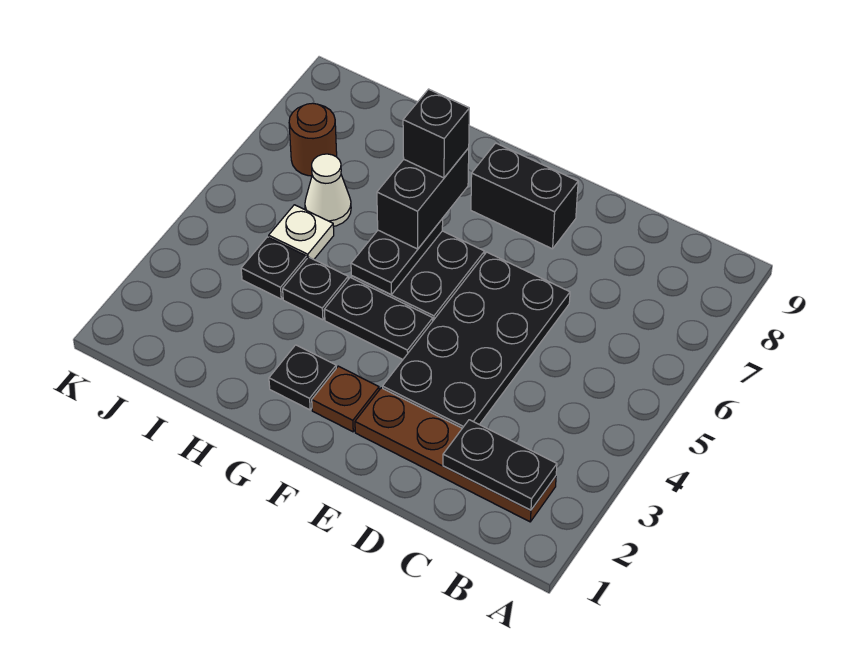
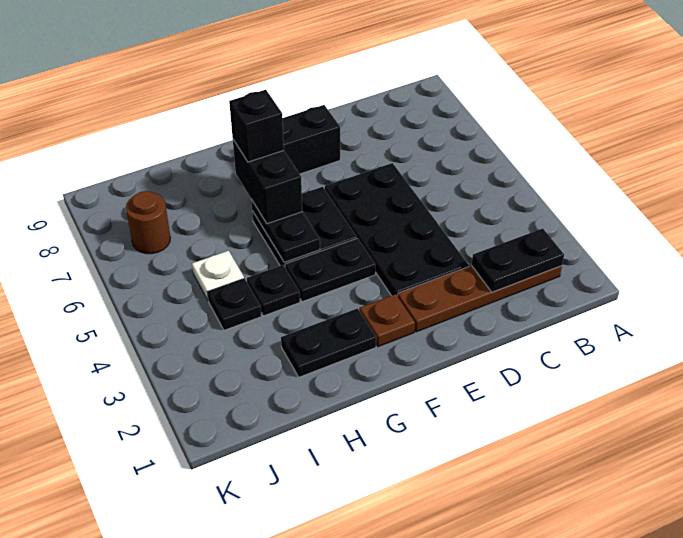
black 1x1 plate [269,345,336,410] -> black 1x2 plate [281,308,376,377]
white 1x1 cone [305,154,351,226] -> none

